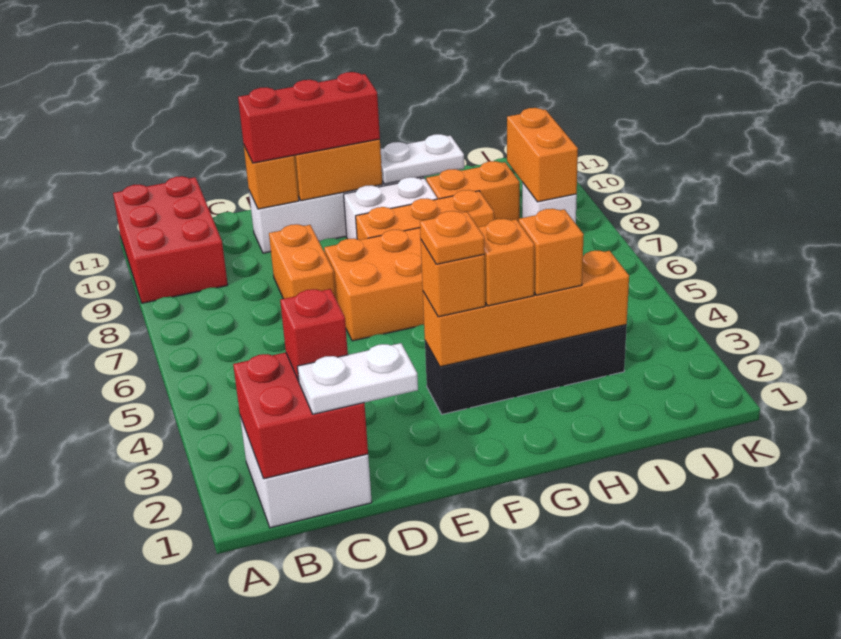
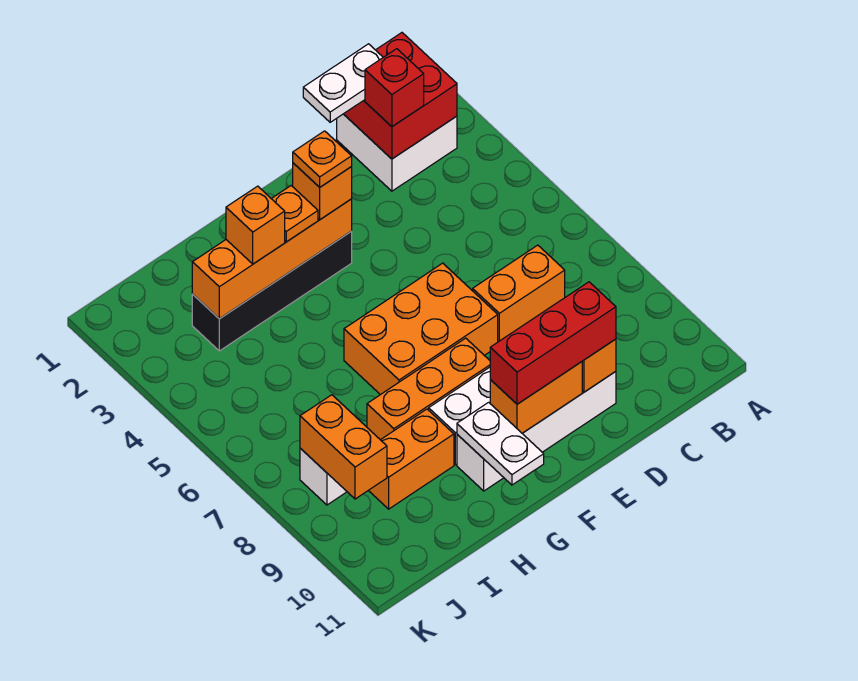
red 2x3 brick [113,176,228,303] -> none
orange 1x2 brick [269,224,336,299] -> orange 1x2 brick turned to [473,245,565,342]
orange 1x1 brick [478,219,534,306] -> orange 1x1 plate [271,186,318,242]
white 1x2 plate [381,134,464,184] -> white 1x2 plate turned to [457,402,544,485]

